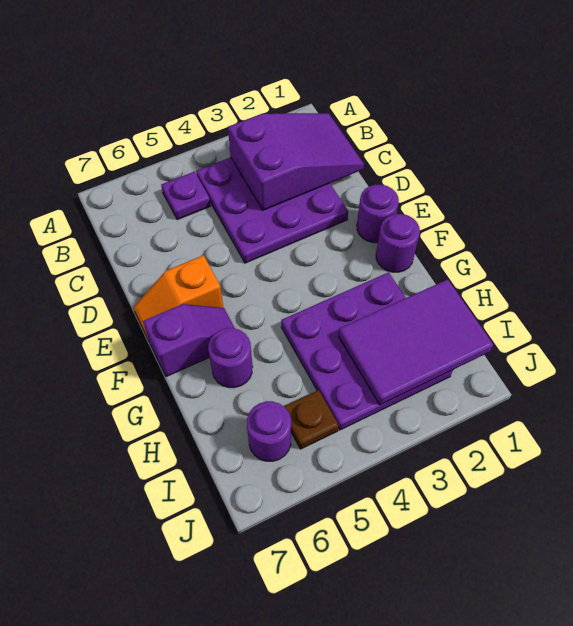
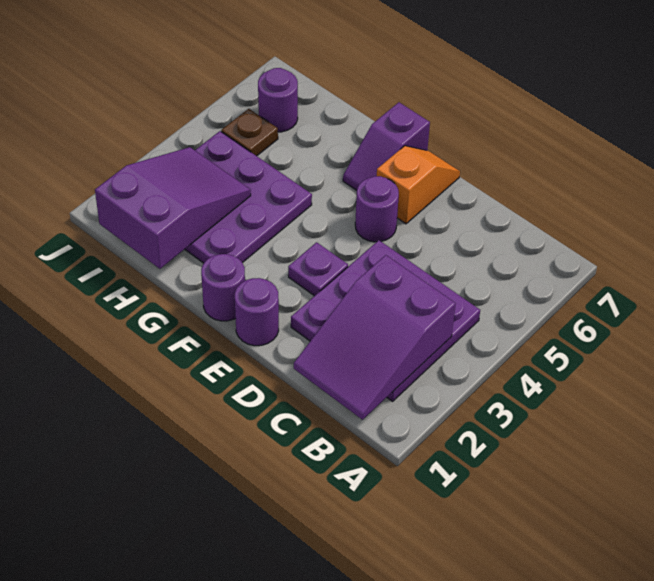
purple 1x1 plate [161,172,210,220] -> purple 1x1 plate moved to [288,242,348,296]
purple 1x1 round brick [208,328,253,388] -> purple 1x1 round brick moved to [355,176,399,242]
purple 2x3 tile [338,279,493,405] -> purple 2x3 slope [95,147,251,269]

